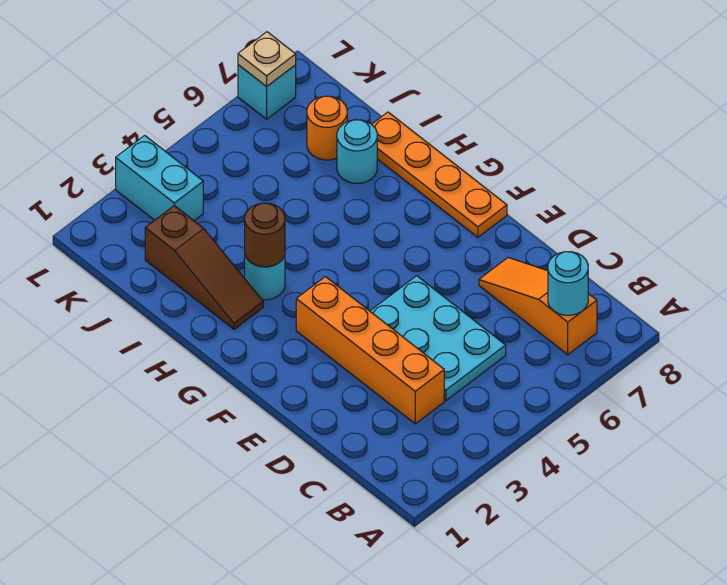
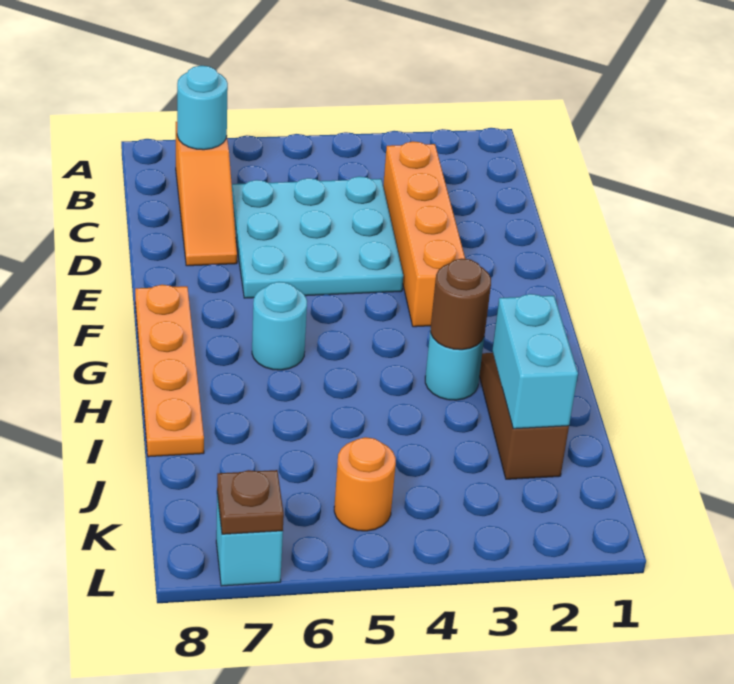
cyan 2x3 plate [370,276,506,401] -> cyan 3x3 plate [232,176,403,298]
cyan 1x1 round brick [337,120,377,183] -> cyan 1x1 round brick moved to [252,282,307,370]
orange 1x1 round brick [307,96,347,160] -> orange 1x1 round brick moved to [334,437,396,531]
cyan 1x2 brick [116,135,203,221] -> cyan 1x2 brick moved to [492,294,578,429]
tan 1x1 plate [238,32,296,87] -> brown 1x1 plate [217,470,284,534]

